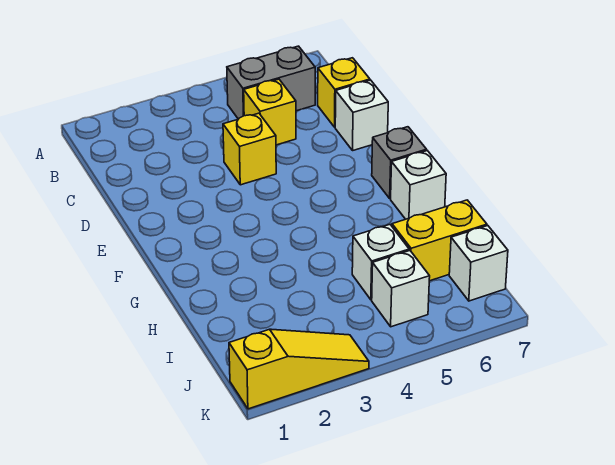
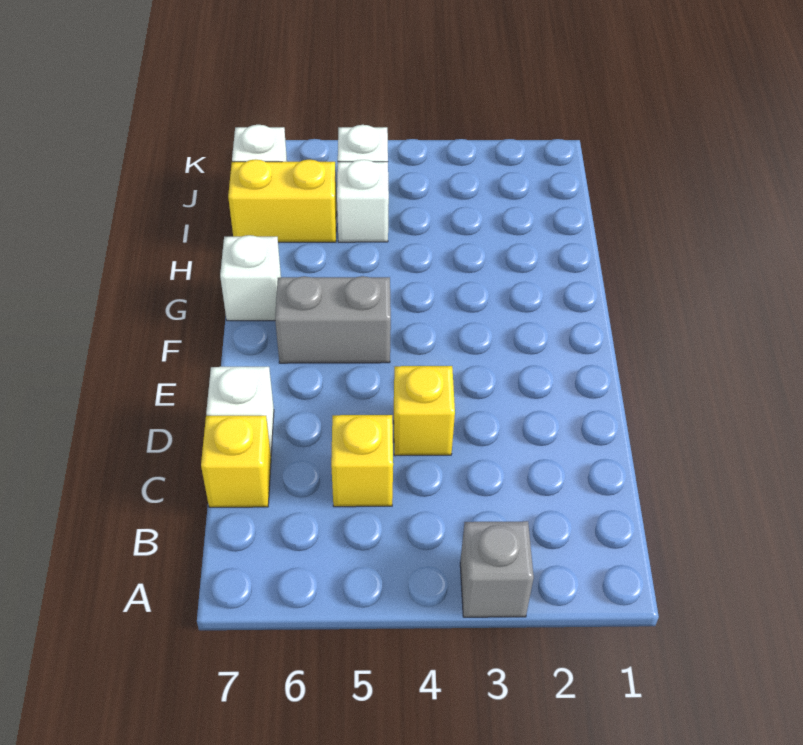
grey 1x2 brick [227,46,315,119] -> grey 1x2 brick moved to [275,276,391,363]
grey 1x1 brick [372,127,427,199] -> grey 1x1 brick moved to [460,521,534,617]
yellow 1x3 slope [229,329,369,409] -> none

